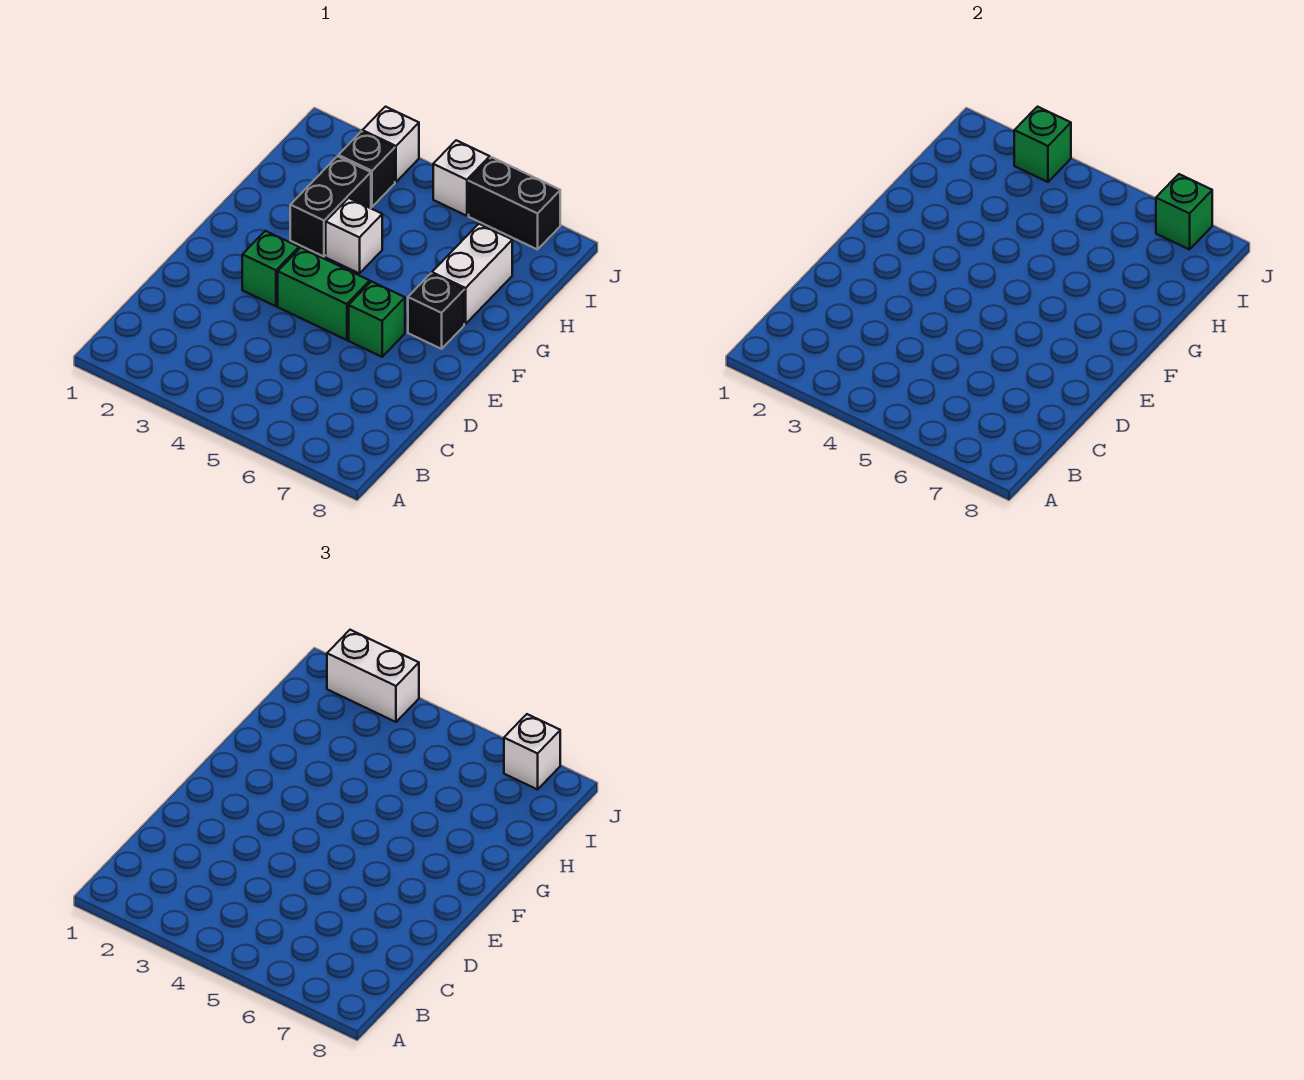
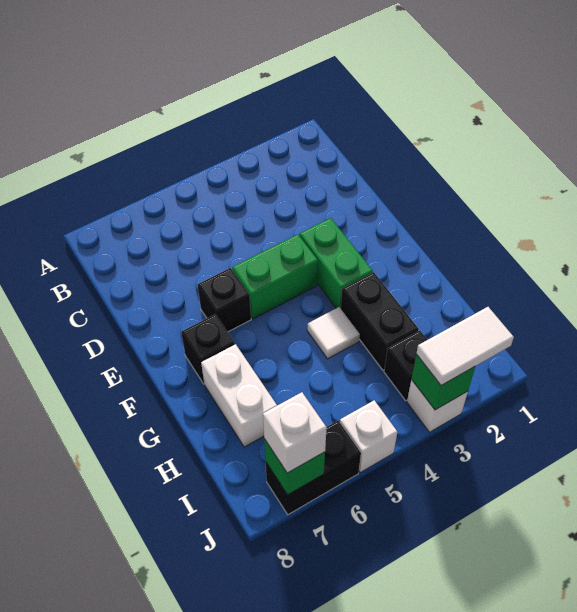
green 1x1 brick [242,231,299,306] -> green 1x2 brick [300,218,373,308]
green 1x1 brick [349,281,405,357] -> black 1x1 brick [198,268,251,332]
white 1x1 brick [326,198,382,274] -> white 1x1 tile [307,307,360,359]
white 1x2 brick [327,630,419,722] -> white 1x2 tile [416,307,514,385]

